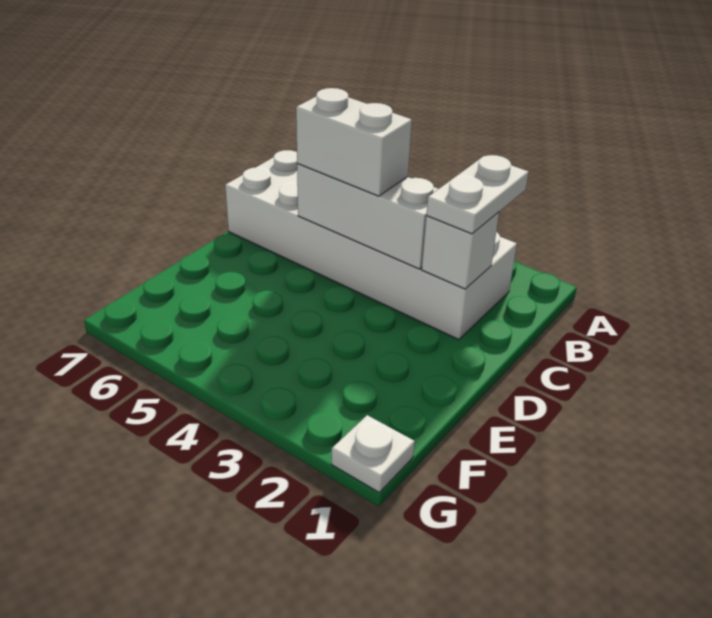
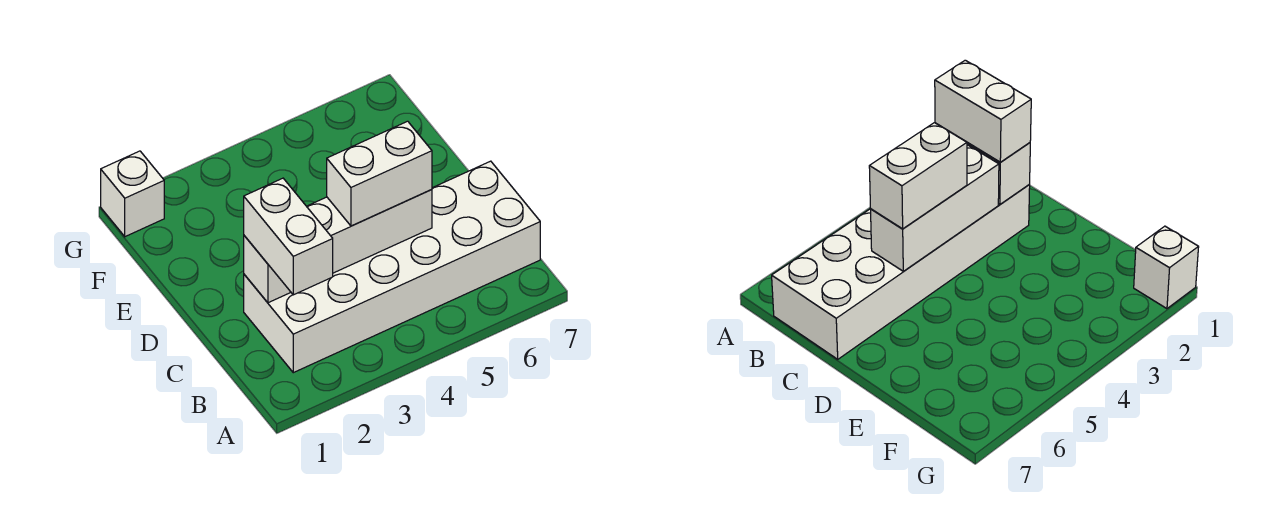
white 1x2 plate [426,155,528,234] -> white 1x2 brick [244,178,333,295]
white 1x1 plate [332,415,415,492] -> white 1x1 brick [101,151,164,237]

